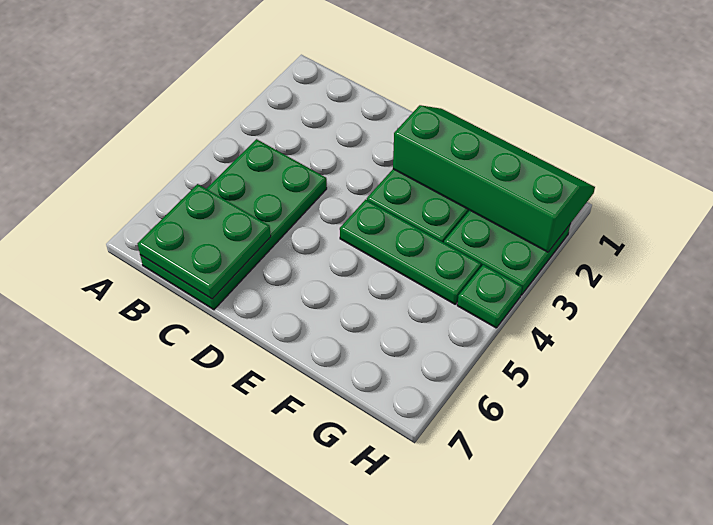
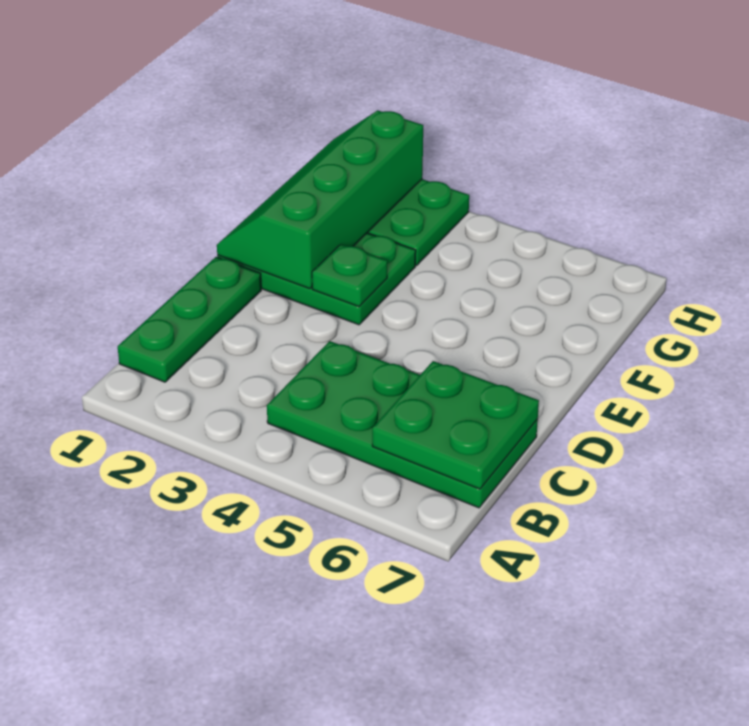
green 1x3 plate [340,200,481,304] -> green 1x3 plate moved to [118,257,261,382]
green 1x1 plate [457,265,522,328] -> green 1x1 plate moved to [312,244,387,307]

